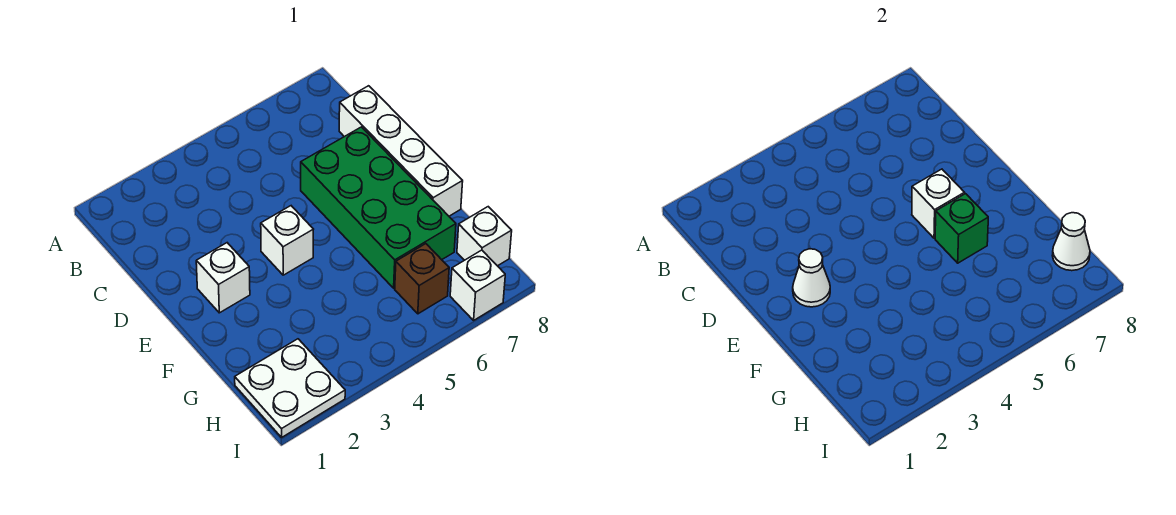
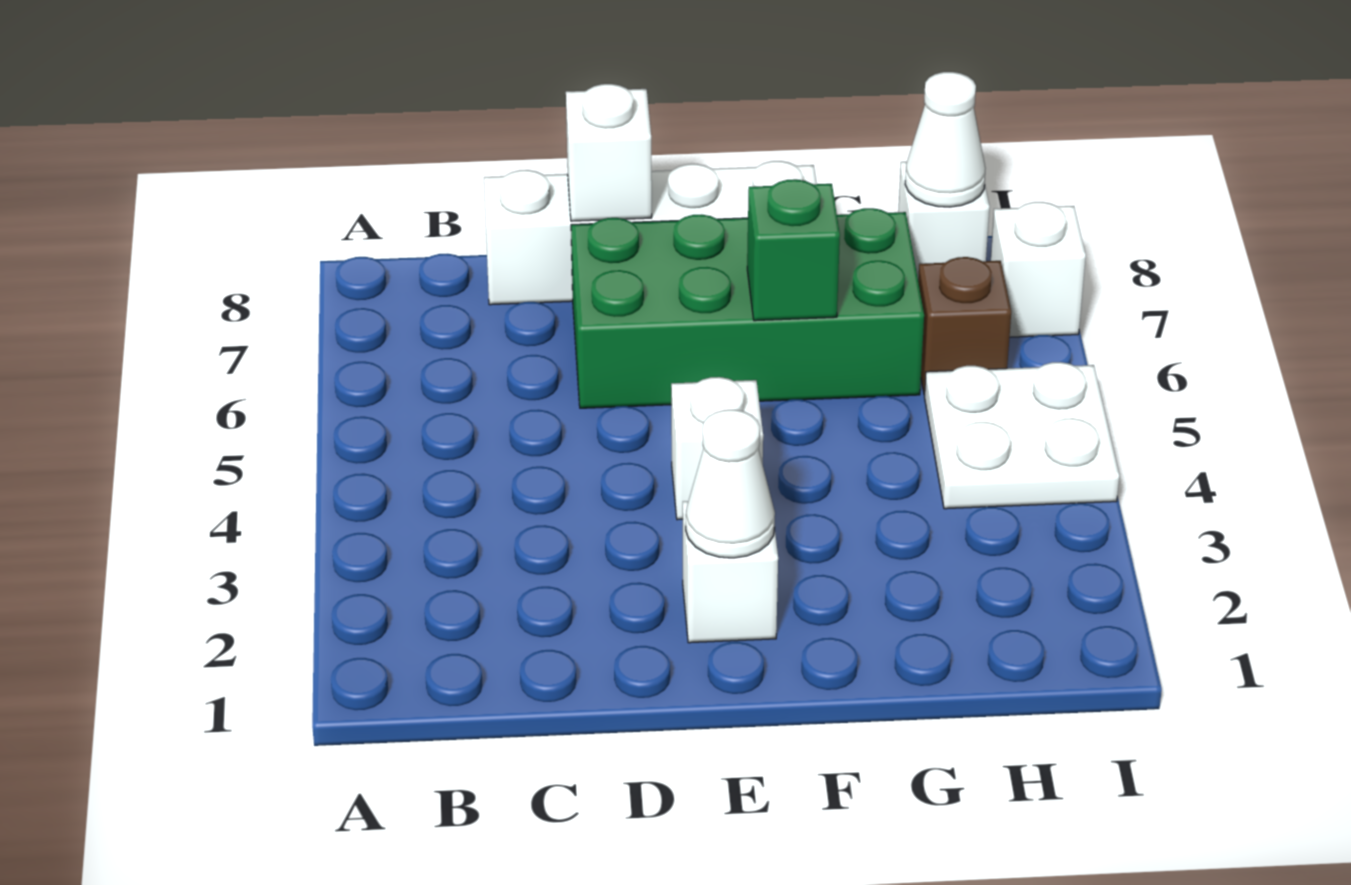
white 1x1 brick [912,169,964,238] -> white 1x1 brick moved to [566,84,652,221]
white 2x2 plate [235,339,345,437] -> white 2x2 plate moved to [924,362,1119,509]

